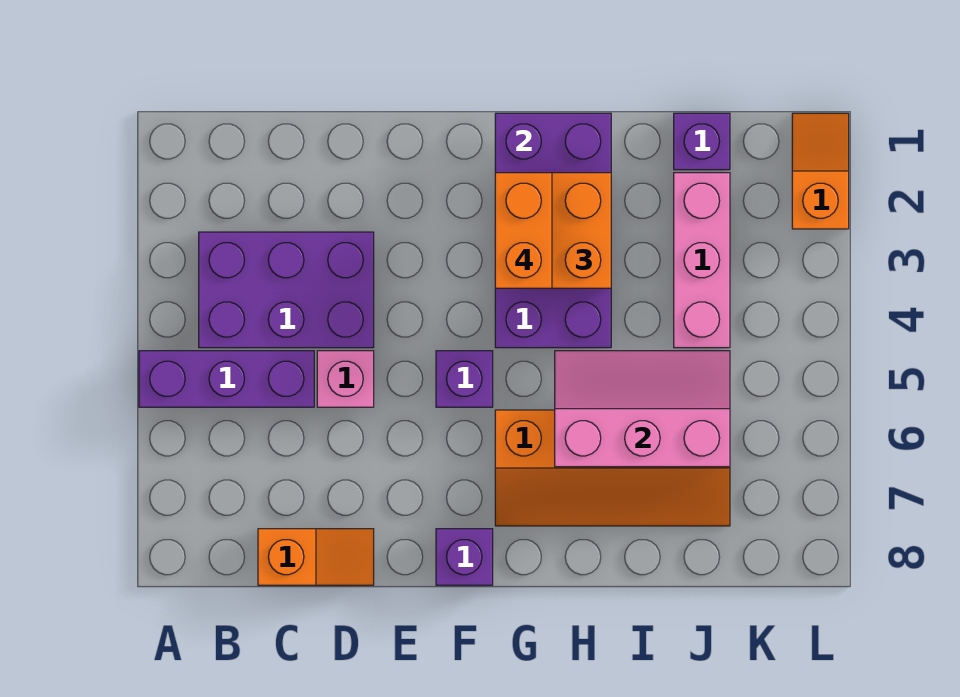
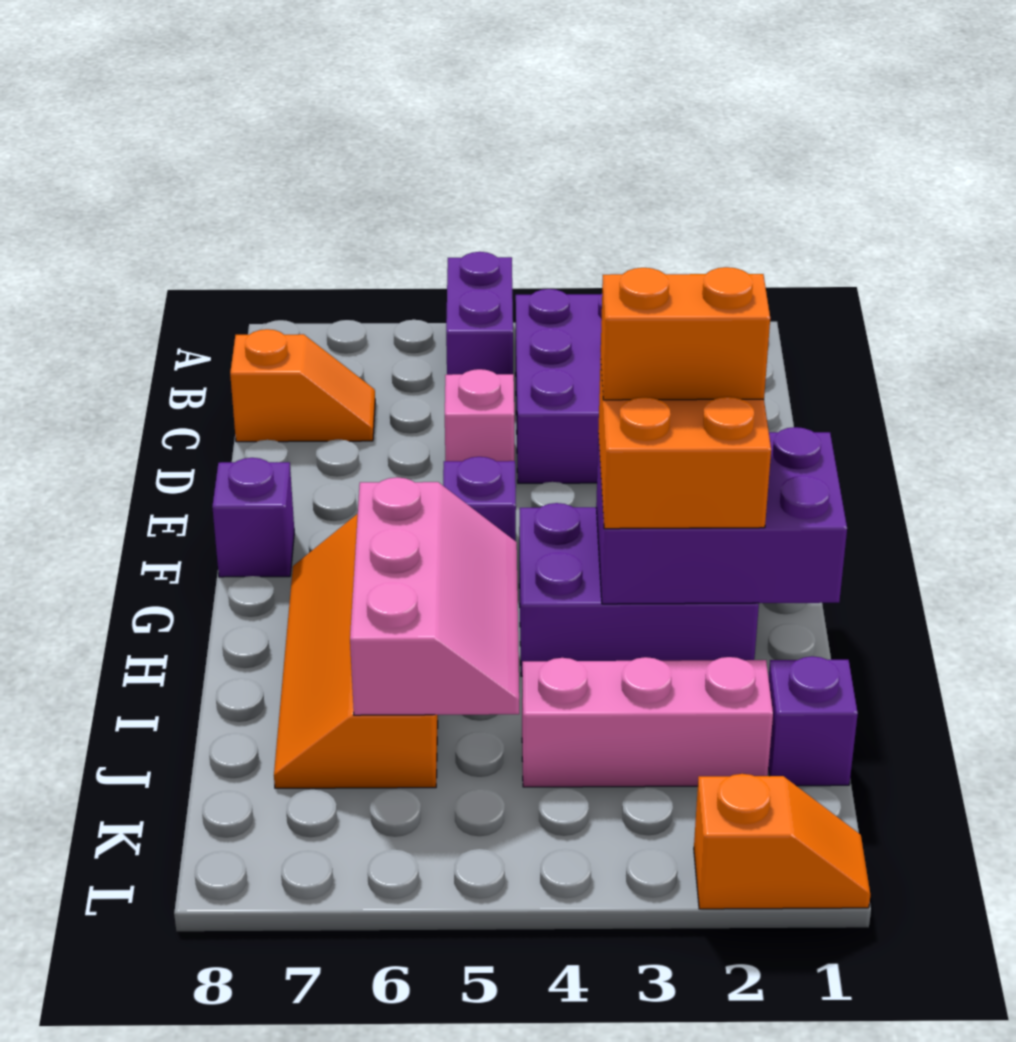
purple 1x3 brick [139,351,314,407] -> purple 1x2 brick [446,252,513,375]
orange 1x2 slope [258,529,374,585] -> orange 1x2 slope turned to [230,329,375,442]

